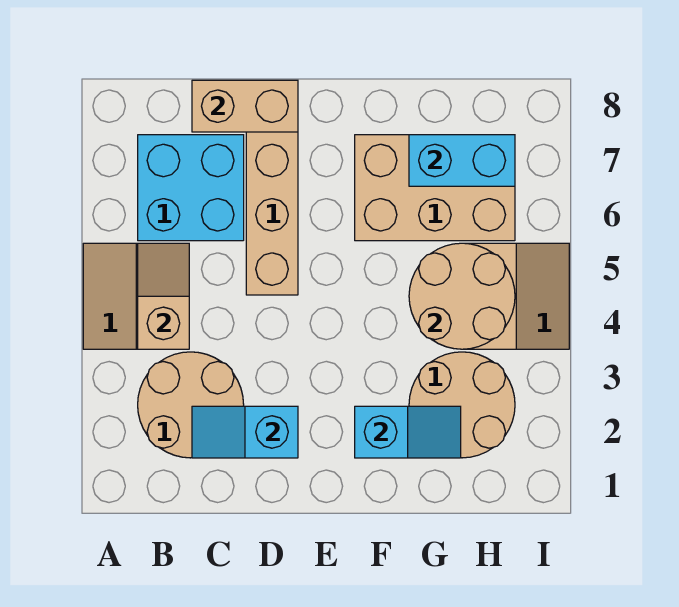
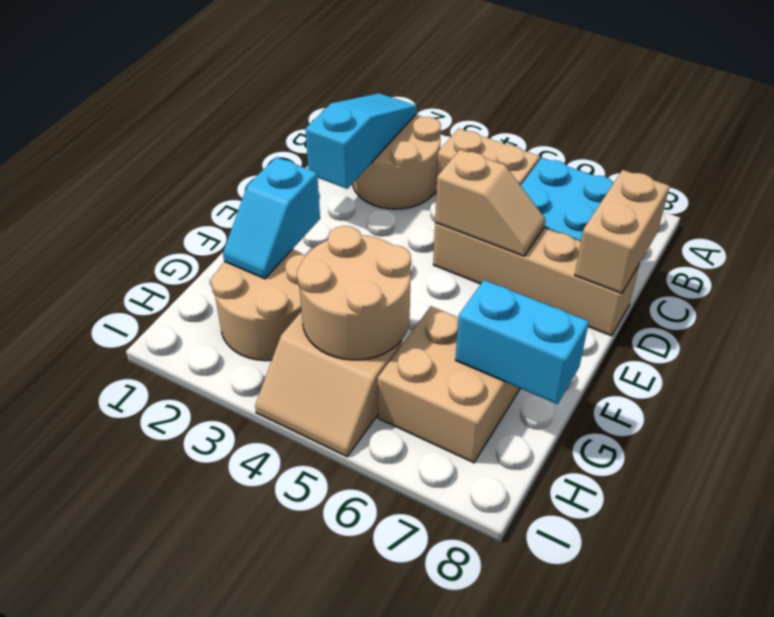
tan 1x2 slope [138,243,189,349] -> tan 1x2 slope moved to [435,149,546,256]
cyan 1x2 slope [192,406,298,458] -> cyan 1x3 slope [305,93,416,189]
tan 2x3 brick [355,135,515,241] -> tan 2x2 brick [378,306,520,463]
cyan 1x2 brick [409,135,515,186] -> cyan 1x2 brick turned to [455,280,589,404]

